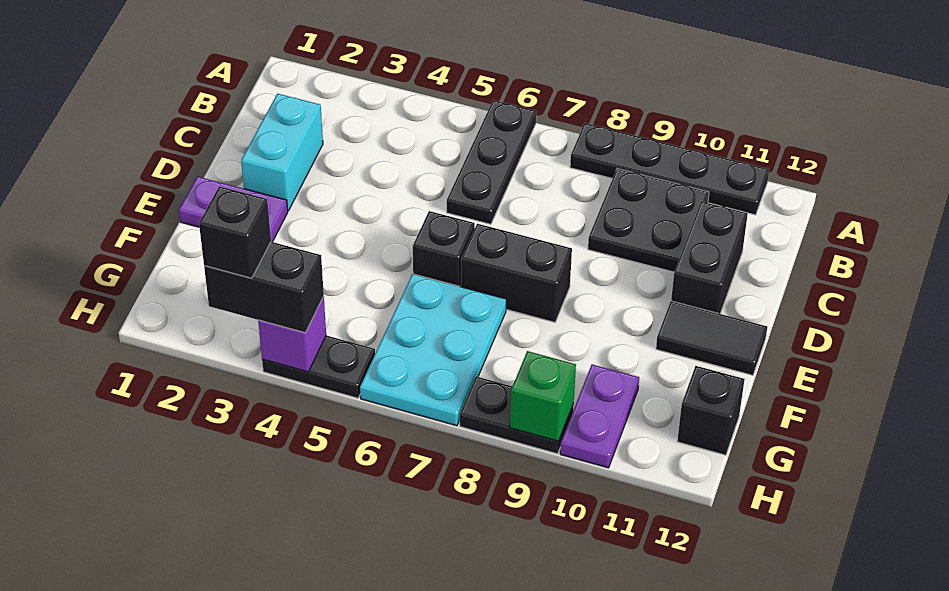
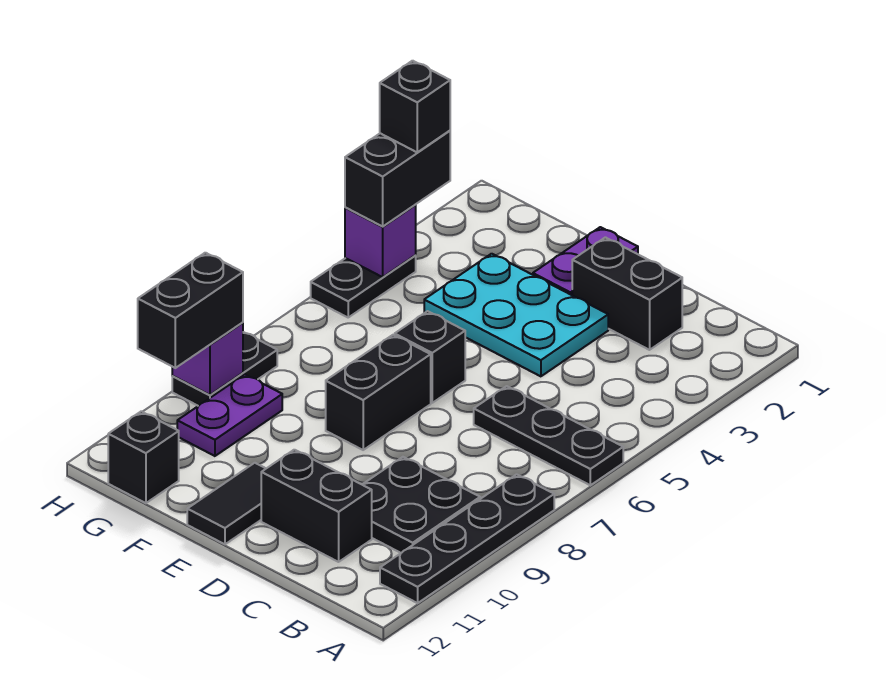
cyan 1x2 brick [241,94,323,211] -> black 1x2 brick [572,237,682,350]
cyan 2x3 plate [360,274,506,426] -> cyan 2x3 plate moved to [424,254,608,376]
purple 1x2 plate [560,364,639,468] -> purple 1x2 plate turned to [177,375,282,456]
green 1x1 brick [510,351,576,441] -> purple 1x1 brick [172,323,243,395]
none -> black 1x2 brick [138,253,243,368]

